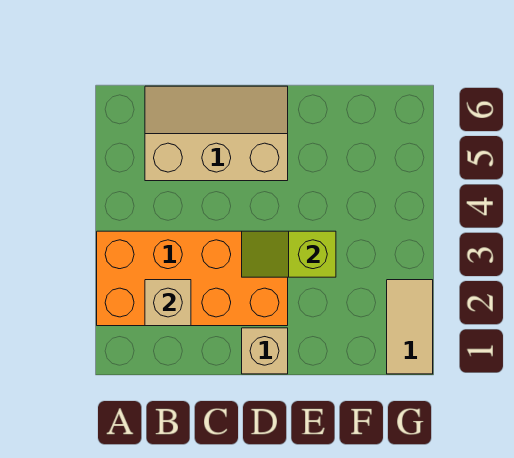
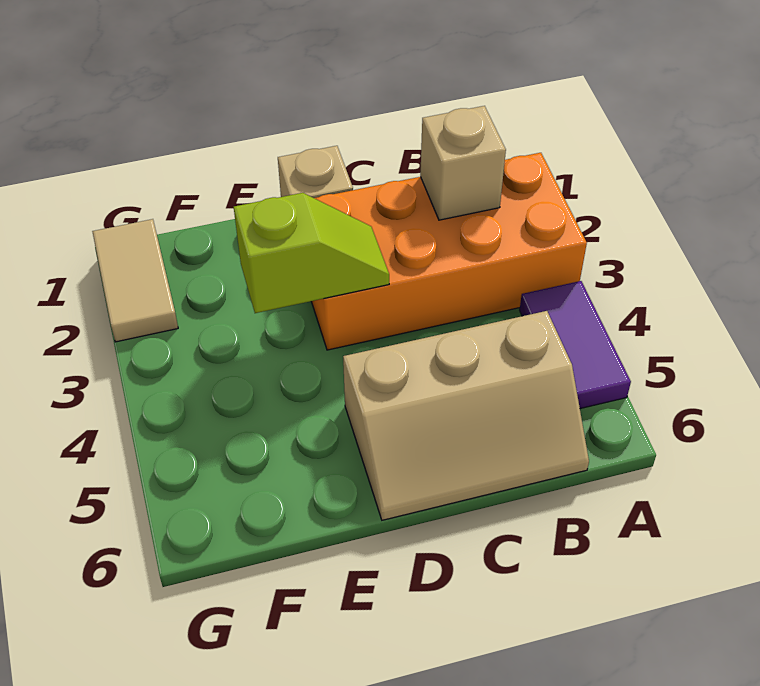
none -> purple 1x2 tile [520,281,631,409]

